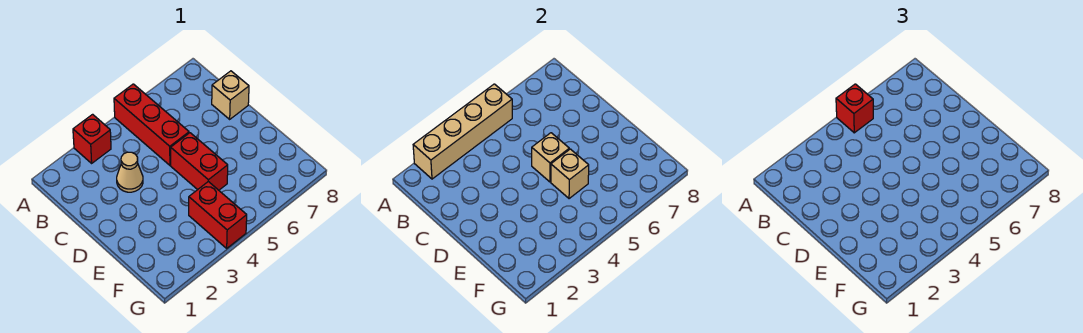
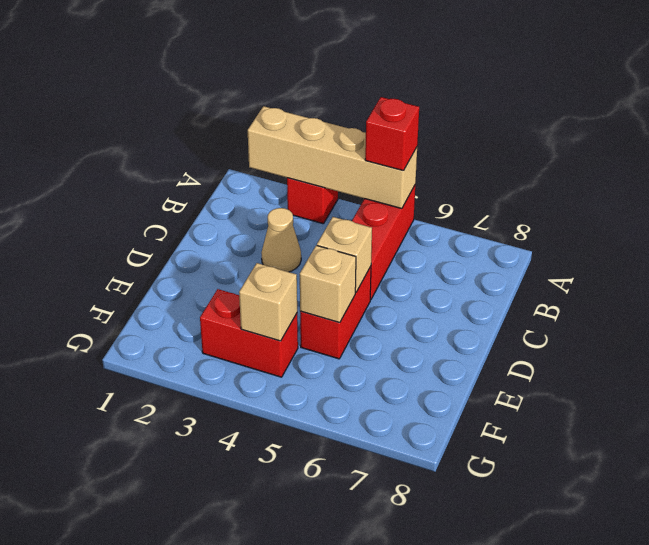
tan 1x1 brick [212,71,249,119] -> tan 1x1 brick moved to [239,263,297,341]
red 1x2 brick [189,182,247,248] -> red 1x2 brick turned to [200,289,298,377]

